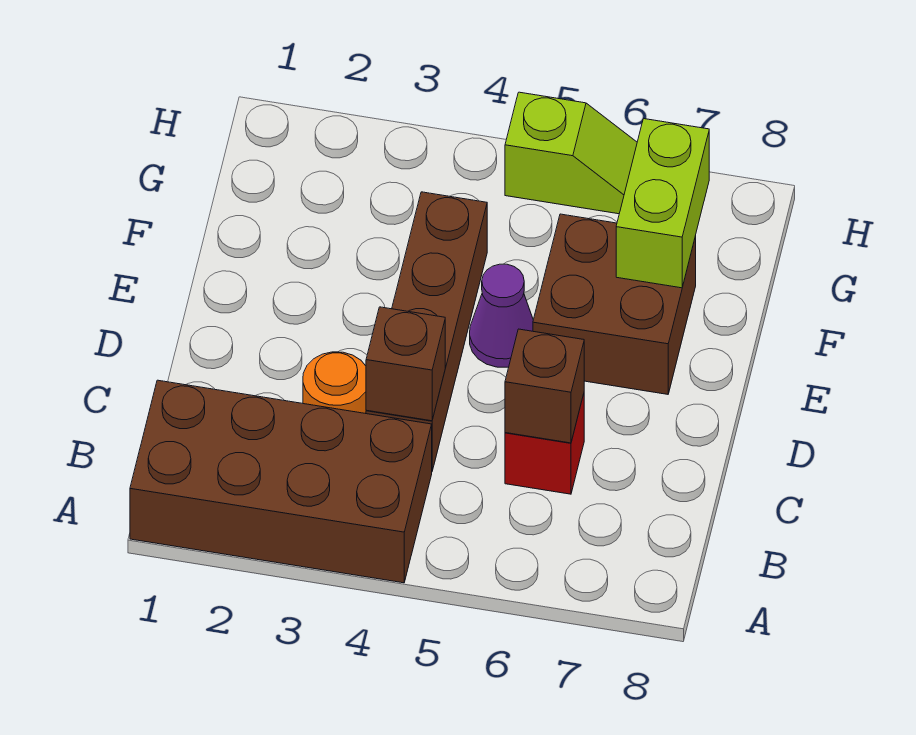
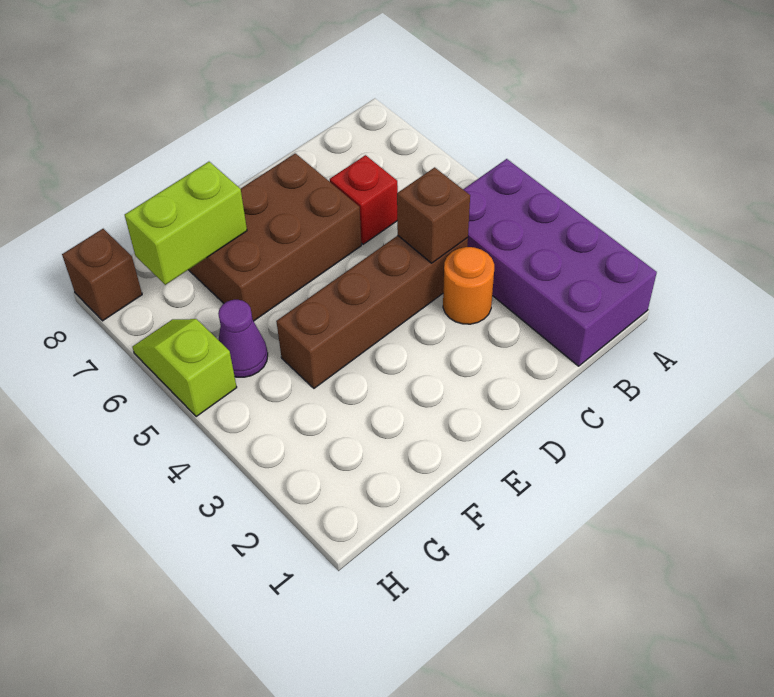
brown 2x4 brick [130,380,432,583] -> purple 2x4 brick [463,159,657,366]
brown 1x1 brick [505,329,584,443] -> brown 1x1 brick moved to [62,229,142,321]
purple 1x1 cone [470,264,533,367] -> purple 1x1 cone moved to [218,300,268,377]
brown 2x2 brick [533,214,696,394] -> brown 2x3 brick [189,153,361,321]

